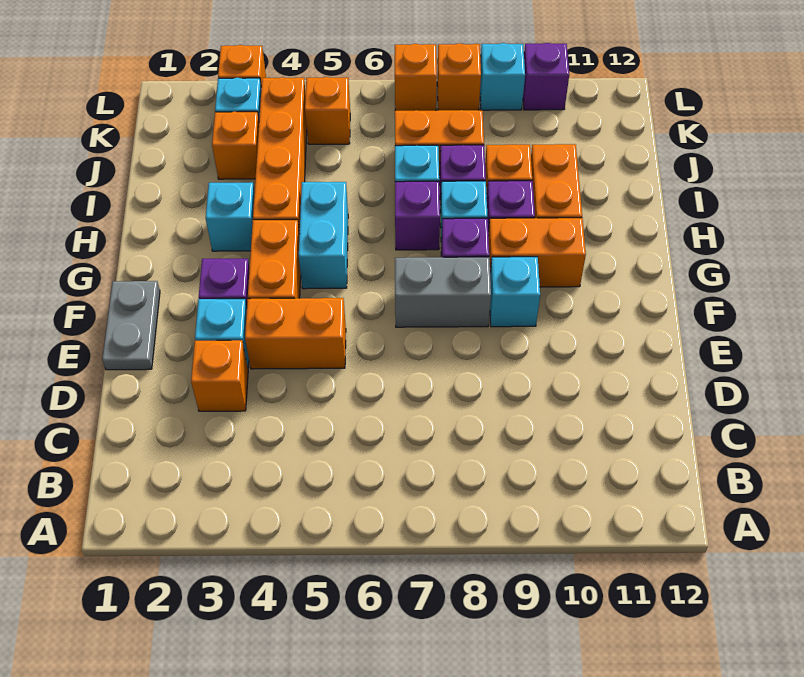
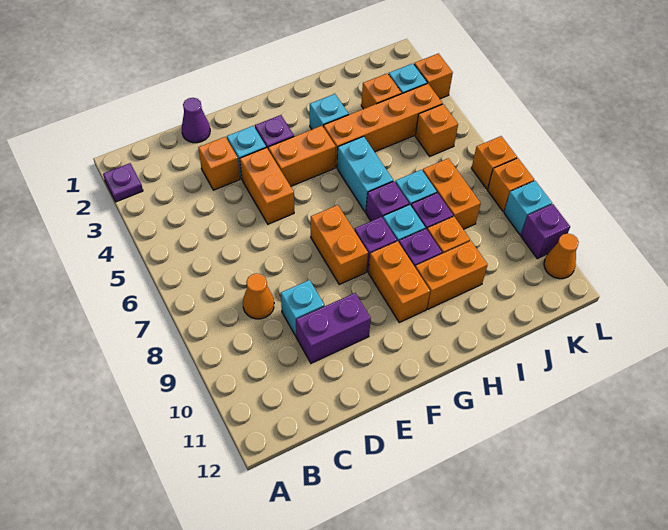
none -> purple 1x1 plate [103,163,143,202]
none -> orange 1x1 cone [243,273,274,319]
none -> purple 1x1 cone [182,98,210,143]
none -> purple 1x2 brick [296,293,371,363]
grey 1x2 plate [102,281,160,370] -> none
grey 1x2 brick [395,257,491,327] -> orange 1x2 brick [311,205,368,284]
cyan 1x1 brick [490,257,540,327] -> cyan 1x1 brick moved to [281,280,324,336]
cyan 1x2 brick [299,182,348,289] -> cyan 1x2 brick turned to [337,136,393,212]
none -> orange 1x1 cone [544,234,579,279]

